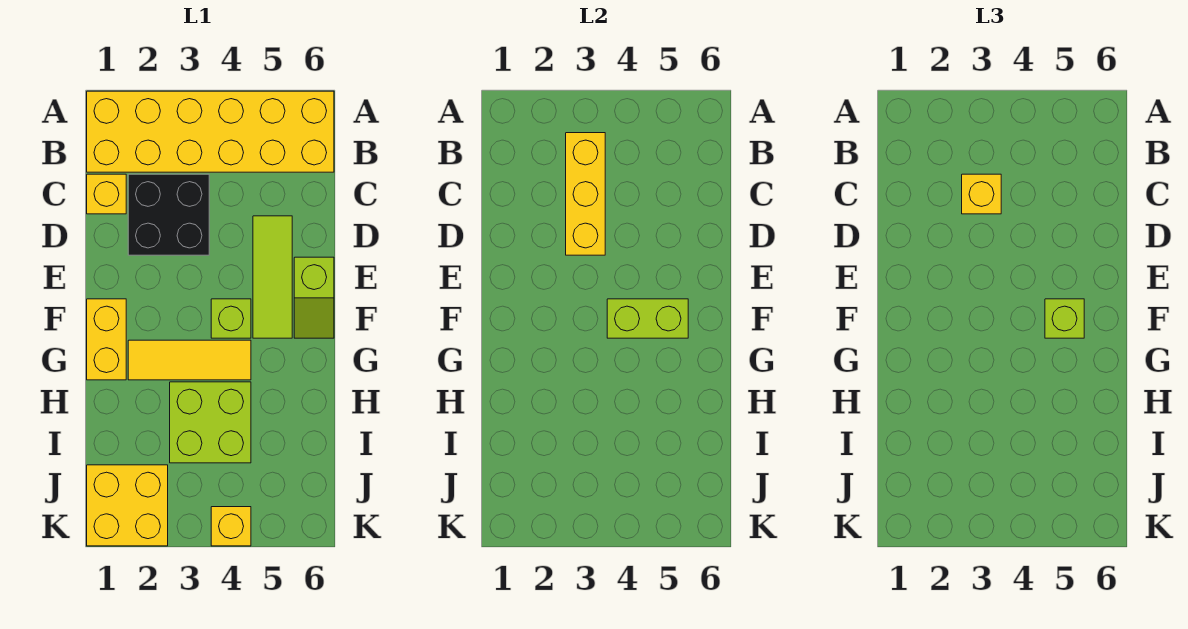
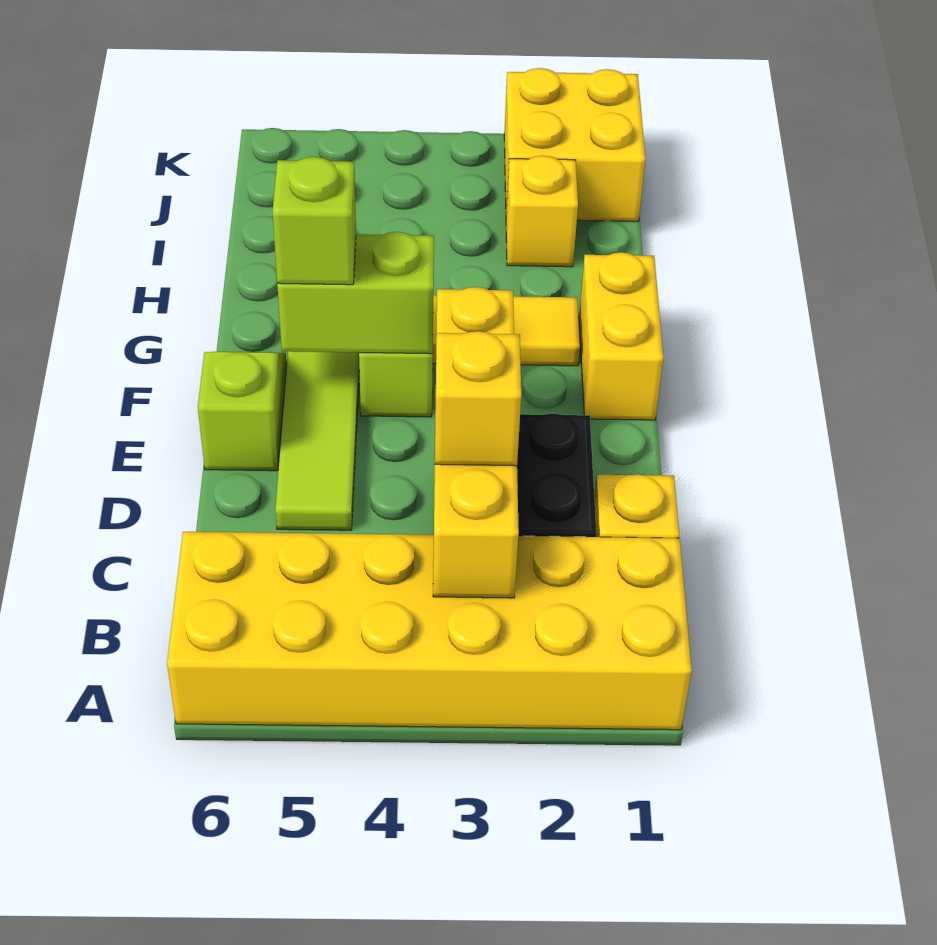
yellow 1x3 brick [566,133,605,255] -> yellow 1x4 brick [433,287,519,598]
lime 2x2 brick [170,382,251,463] -> none
yellow 1x1 brick [211,507,251,546] -> yellow 1x1 brick moved to [506,155,578,267]

